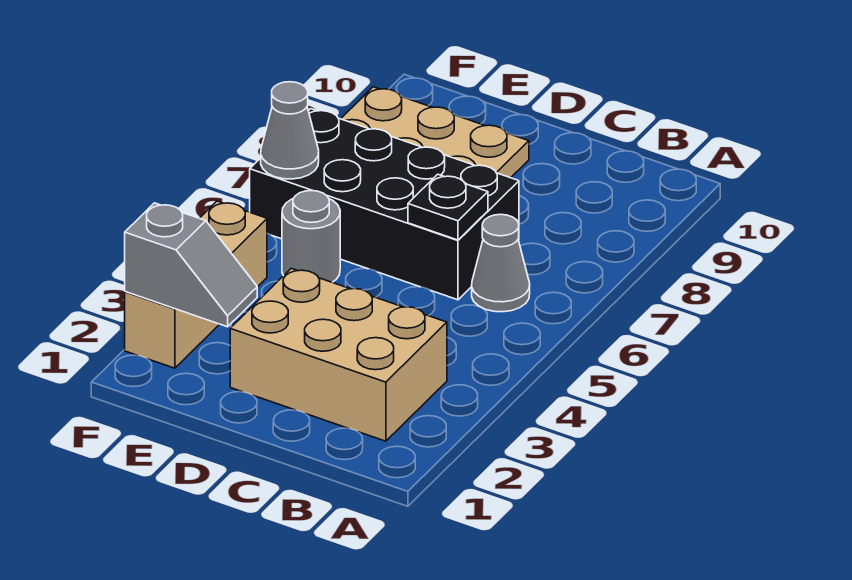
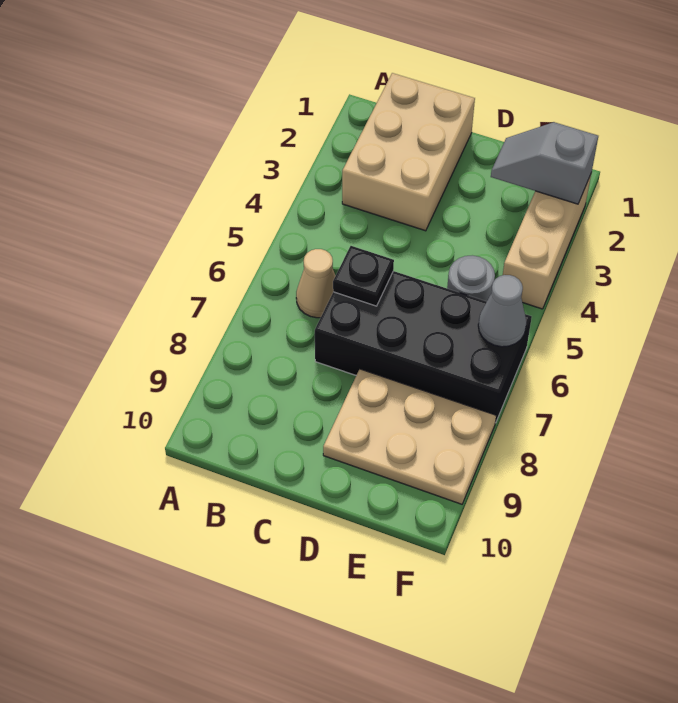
tan 2x3 brick [230,268,447,441] -> tan 2x3 brick turned to [342,73,475,231]
grey 1x1 cone [472,214,530,312] -> tan 1x1 cone [296,249,336,318]

